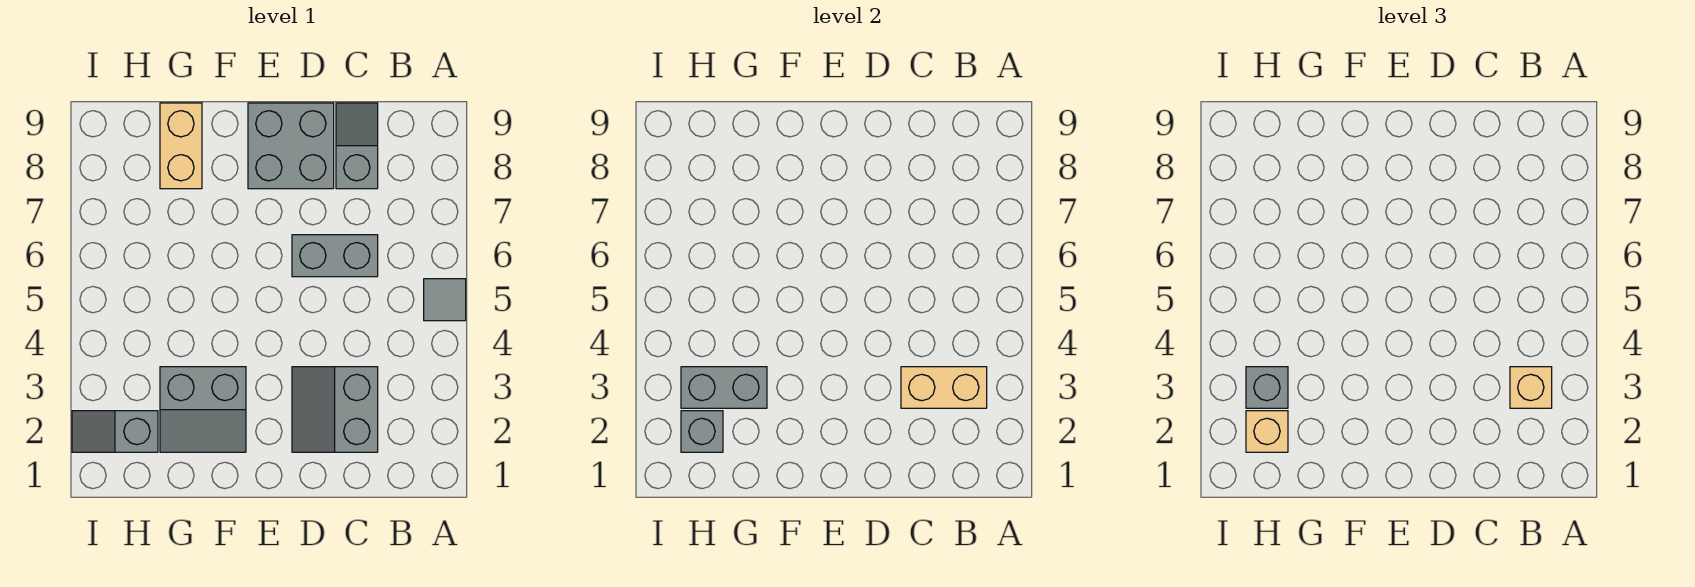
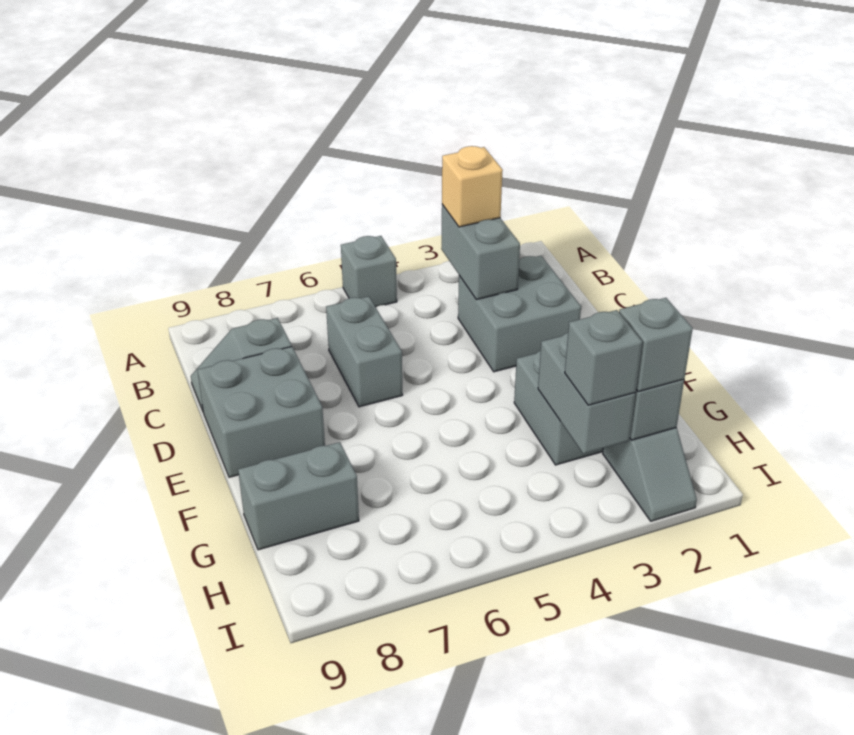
grey 1x1 tile [424,279,466,321] -> grey 1x1 brick [341,236,397,307]
tan 1x2 brick [901,367,987,408] -> grey 1x2 brick [441,205,520,300]
grey 2x2 slope [292,367,378,452] -> grey 2x2 brick [458,256,581,372]
tan 1x2 brick [160,103,202,189] -> grey 1x2 brick [238,442,359,550]
tan 1x1 brick [1246,411,1288,452] -> grey 1x1 brick [619,298,693,392]

